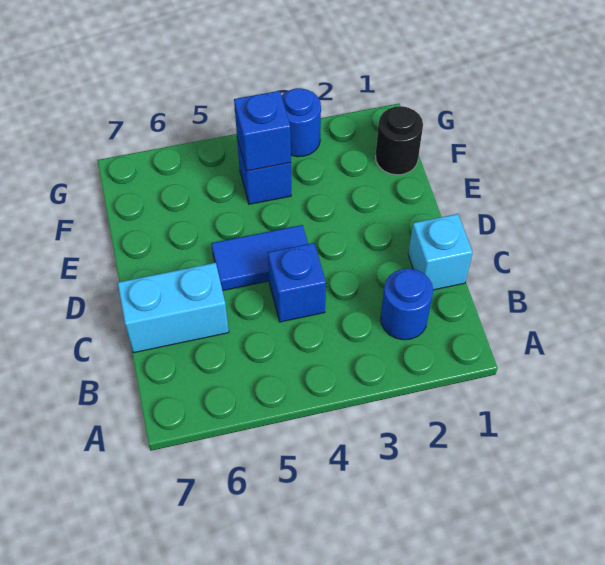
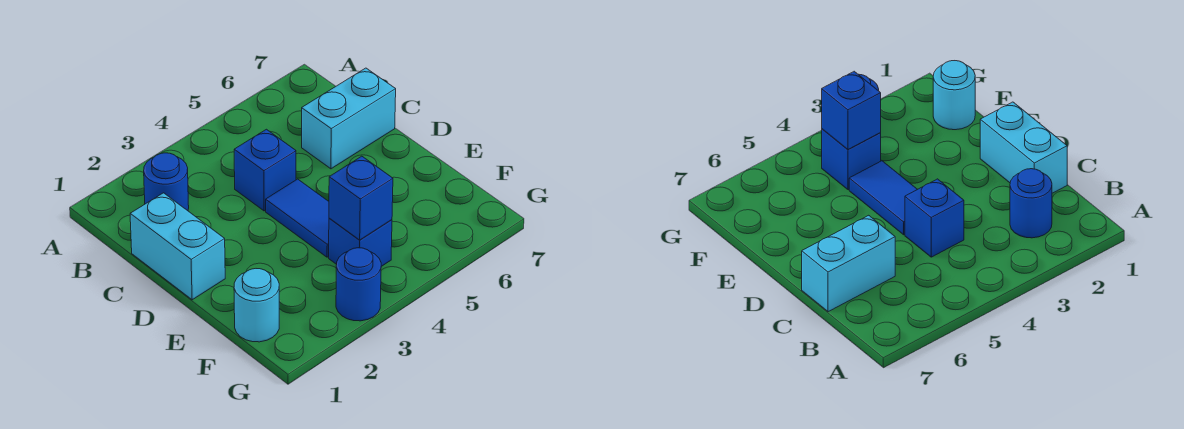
cyan 1x1 brick [408,214,473,290] -> cyan 1x2 brick [130,193,225,300]
blue 1x2 tile [211,225,308,291] -> blue 1x2 tile turned to [266,179,329,257]
black 1x1 round brick [375,106,423,175] -> cyan 1x1 round brick [234,269,279,342]

